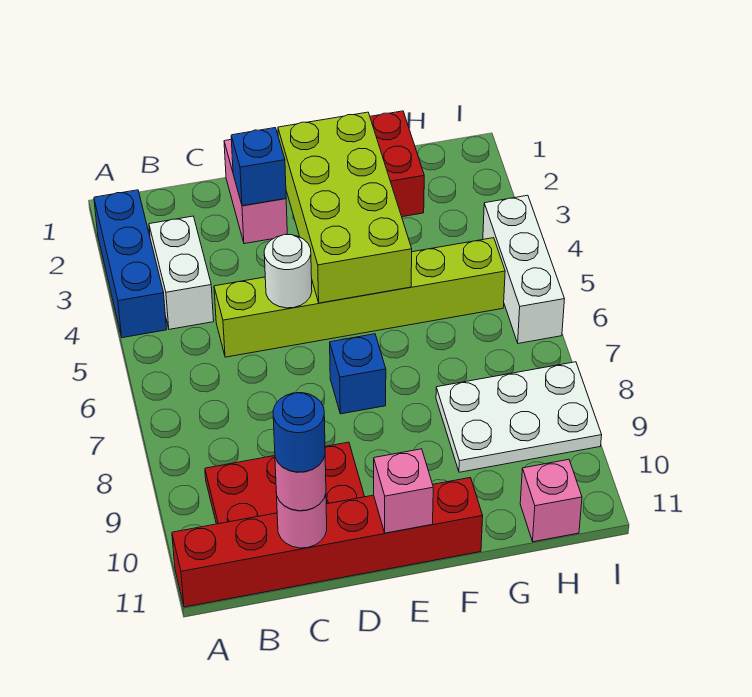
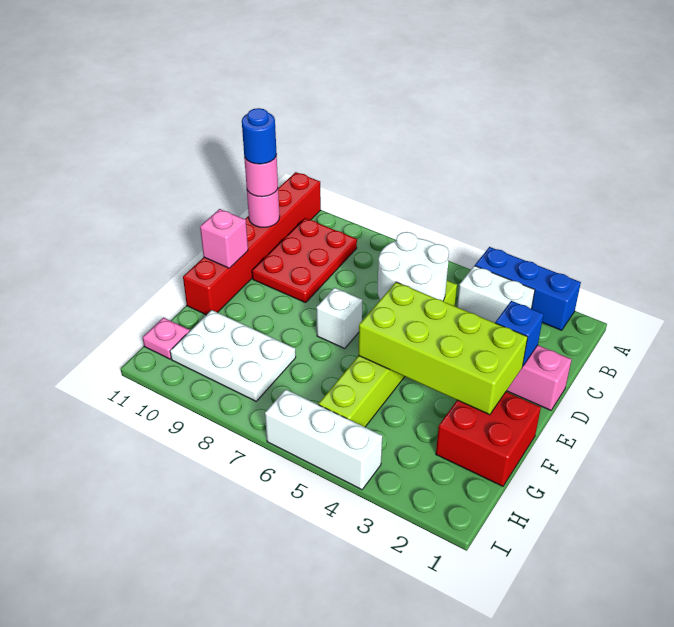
white 1x1 round brick [264,234,312,308] -> white 2x2 round brick [378,232,449,301]
blue 1x1 brick [330,334,386,414] -> white 1x1 brick [316,288,362,348]
white 2x3 plate [436,362,602,472] -> white 2x3 plate turned to [170,310,296,401]
pink 1x1 brick [520,459,582,542] -> pink 1x1 plate [143,318,190,359]

